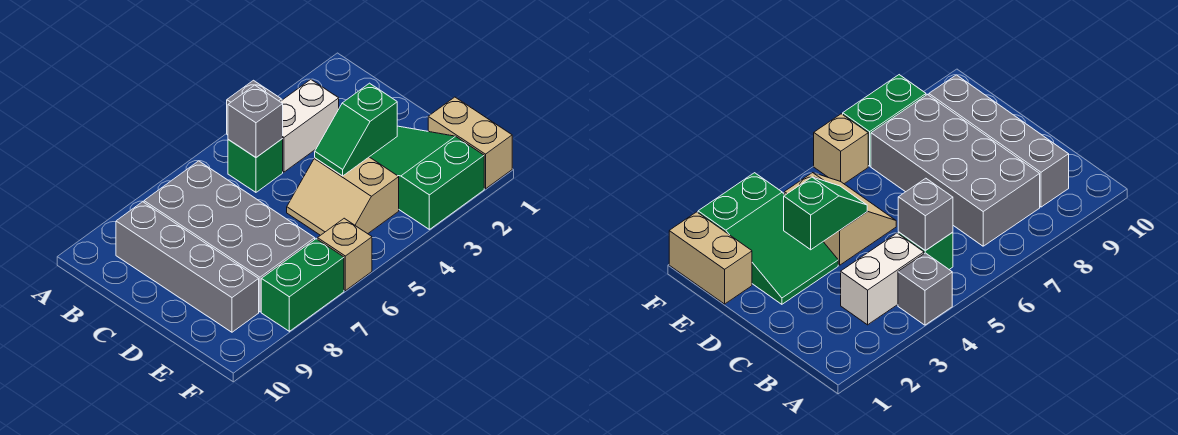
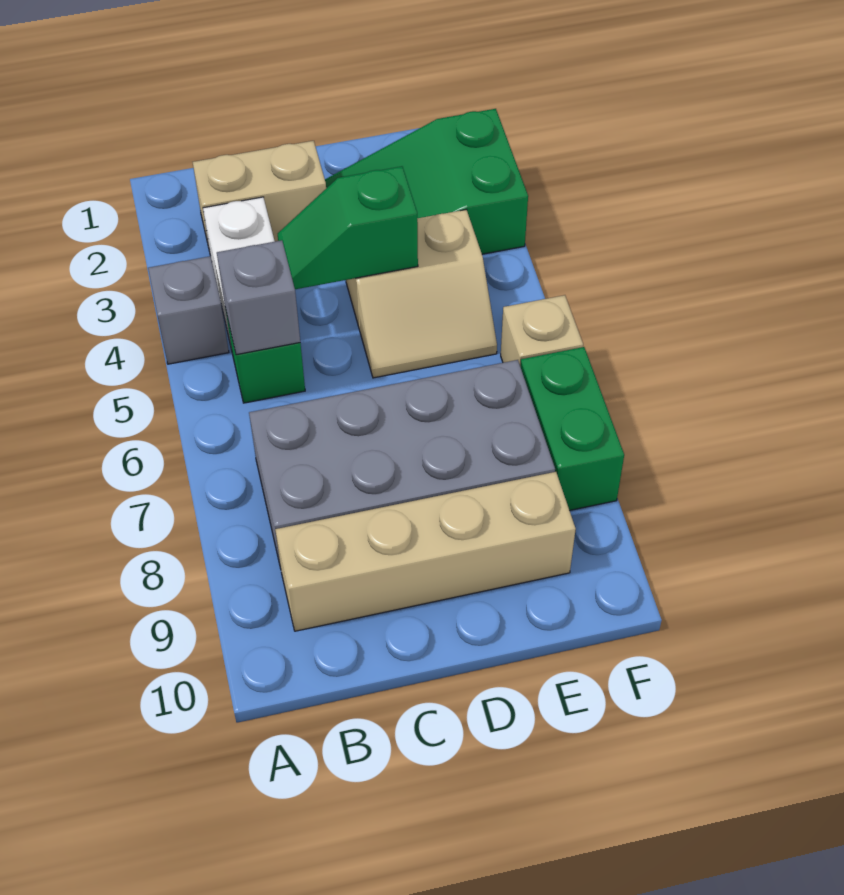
grey 1x4 brick [116,202,259,332] -> tan 1x4 brick [275,472,576,631]
green 1x2 slope [315,83,397,176] -> green 1x2 slope turned to [278,166,418,289]
tan 1x2 brick [428,97,512,189] -> tan 1x2 brick moved to [193,141,326,251]

